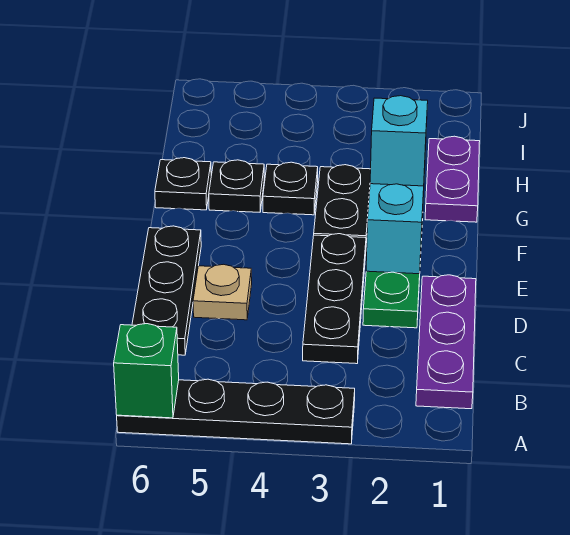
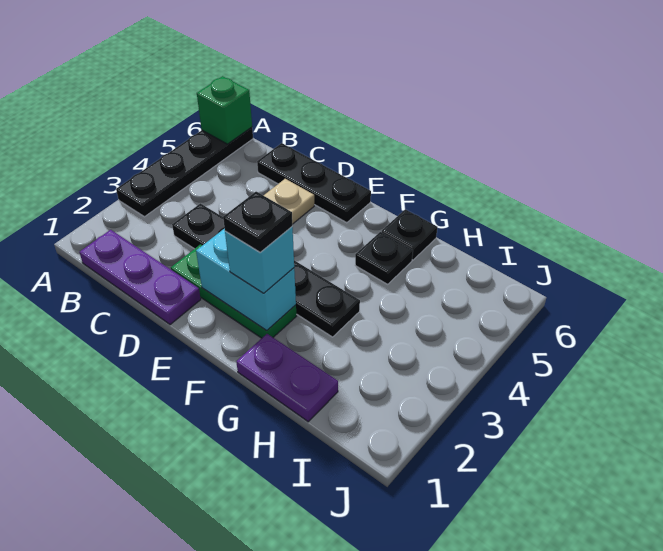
black 1x1 plate [263,162,318,215] -> black 1x1 plate moved to [223,192,292,252]

